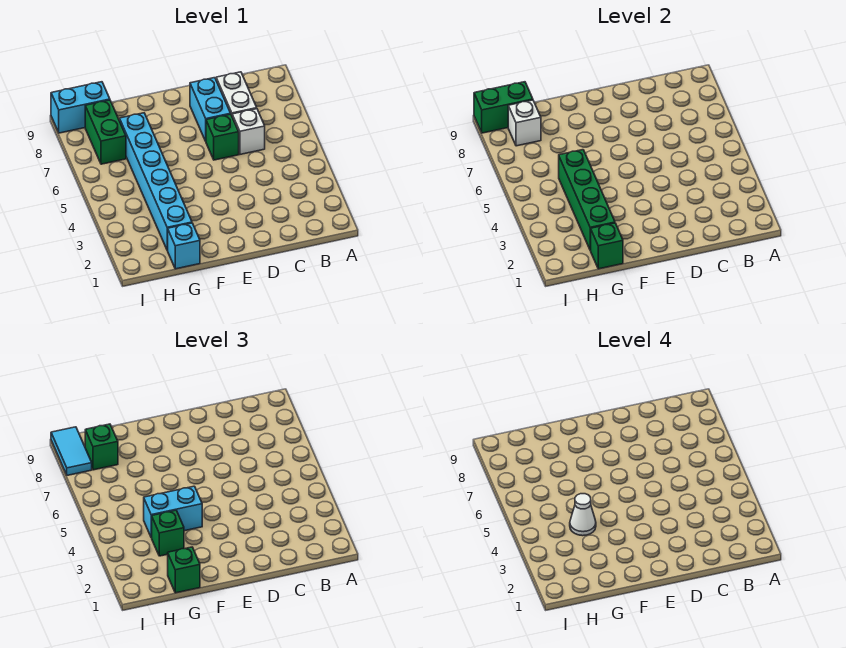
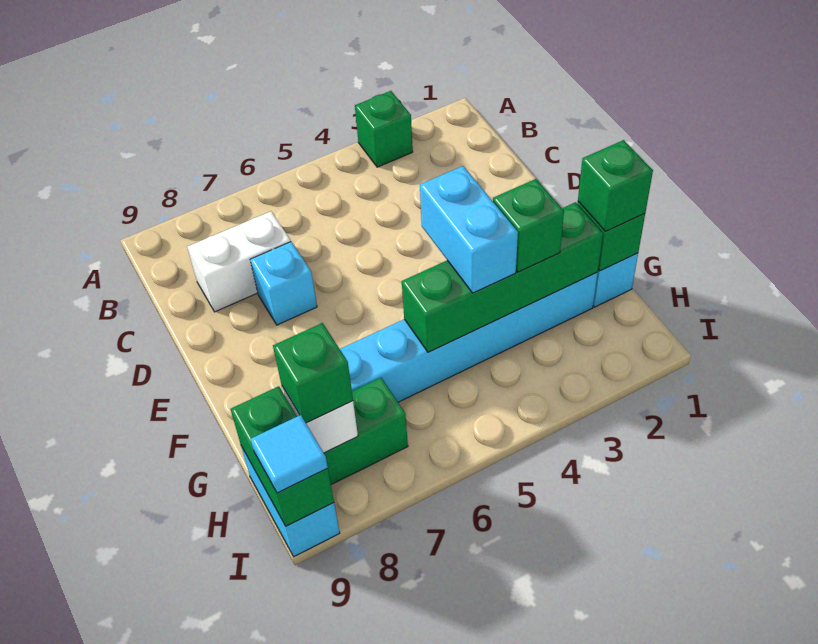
white 1x1 brick [232,109,265,154] -> none
green 1x1 brick [206,114,239,160] -> green 1x1 brick moved to [355,91,413,167]
cyan 1x2 brick [190,78,231,141] -> cyan 1x1 brick [250,242,317,325]
white 1x1 cone [570,494,596,536] -> none
cyan 1x2 tile [51,427,92,475] -> cyan 1x1 tile [251,415,328,493]

